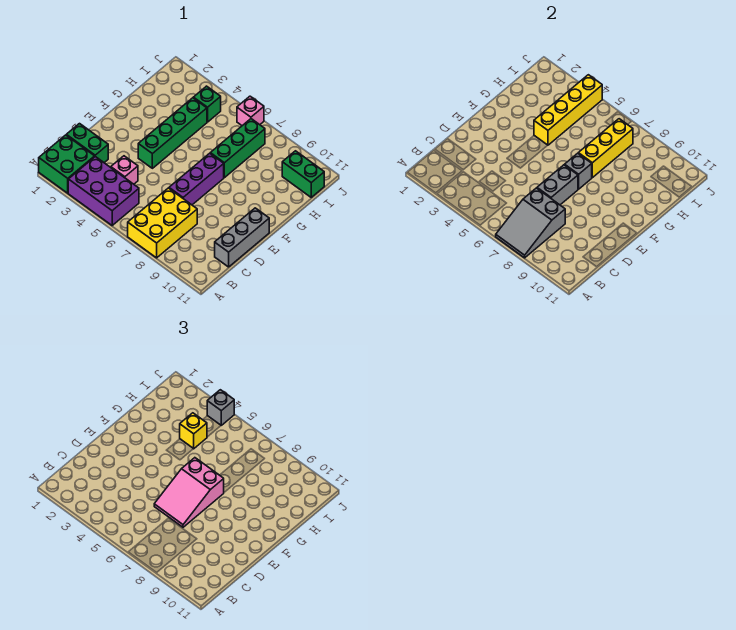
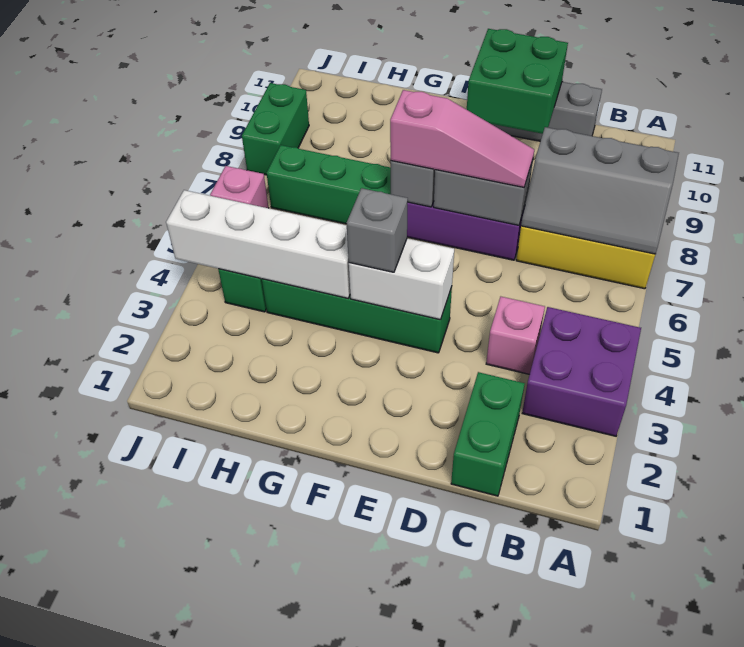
green 2x2 brick [39,135,95,193] -> green 2x2 brick moved to [467,29,568,134]
purple 2x3 brick [68,157,139,225] -> purple 2x2 brick [522,307,641,436]
grey 2x3 slope [496,188,565,258] -> grey 2x3 slope turned to [521,127,679,254]
pink 2x3 slope [154,458,224,527] -> pink 1x3 slope [390,90,534,187]
none -> white 1x2 brick [349,238,454,320]
yellow 1x4 brick [534,75,602,145] -> white 1x4 brick [166,190,350,298]
yellow 1x3 brick [578,119,633,178] -> none
yellow 1x1 brick [180,413,207,449] -> none
green 1x2 brick [282,151,324,197] -> green 1x2 brick moved to [242,83,309,175]
grey 1x1 brick [207,390,234,425] -> grey 1x1 brick moved to [347,188,408,272]

